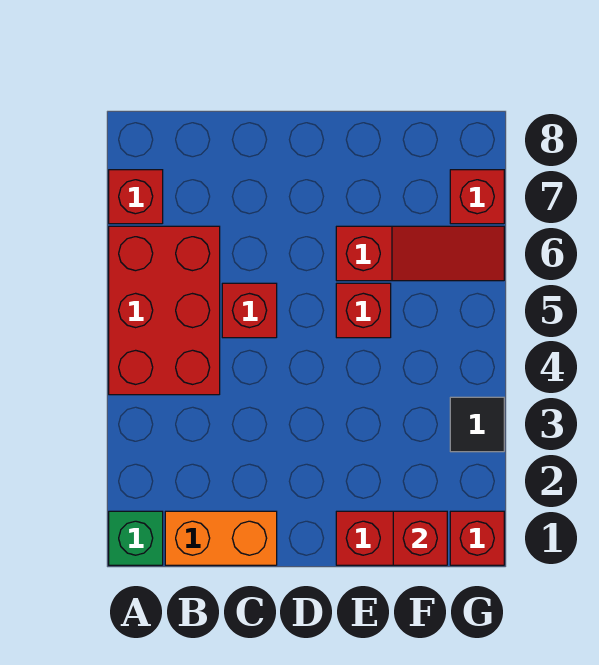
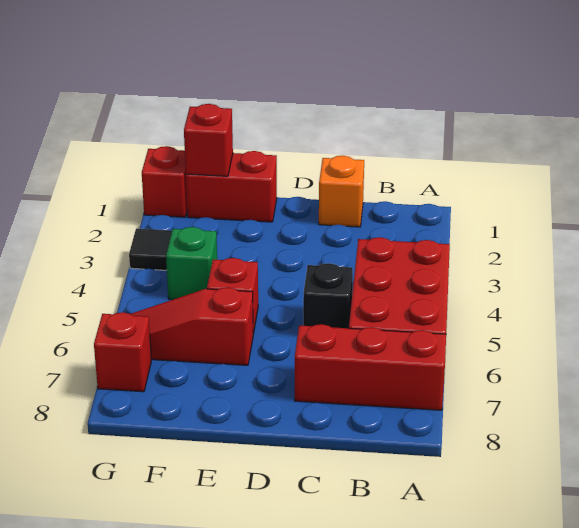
green 1x1 brick [109,511,163,565] -> green 1x1 brick moved to [166,227,217,300]
red 1x1 brick [109,170,163,224] -> red 1x3 brick [295,324,446,410]
orange 1x2 brick [165,511,277,565] -> orange 1x1 brick [319,156,364,227]
red 1x1 brick [222,283,277,338] -> black 1x1 brick [303,263,353,328]

